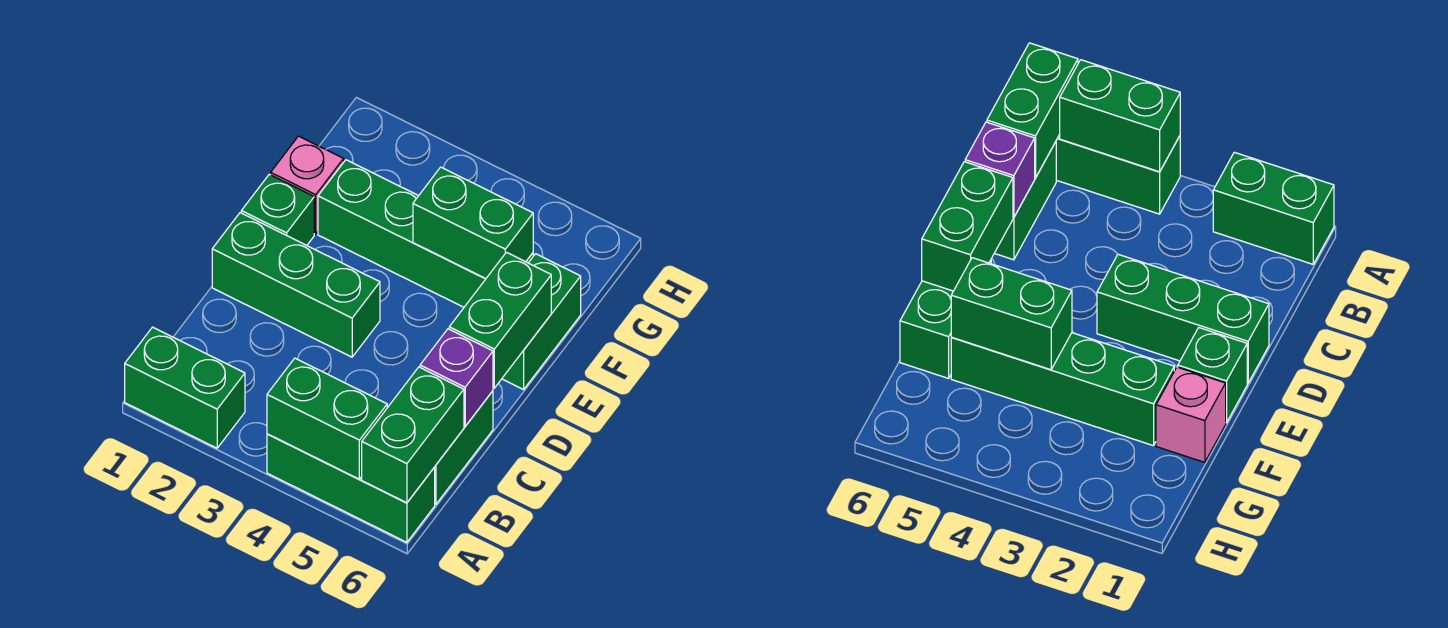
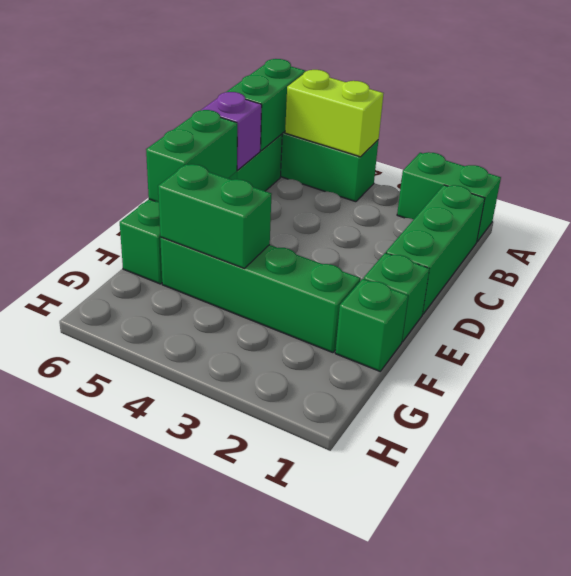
green 1x2 brick [267,358,387,479] -> lime 1x2 brick [285,70,384,157]
green 1x3 brick [212,213,380,357] -> green 1x3 brick turned to [386,185,485,314]
pink 1x1 brick [271,136,344,234] -> green 1x1 brick [335,279,408,371]

